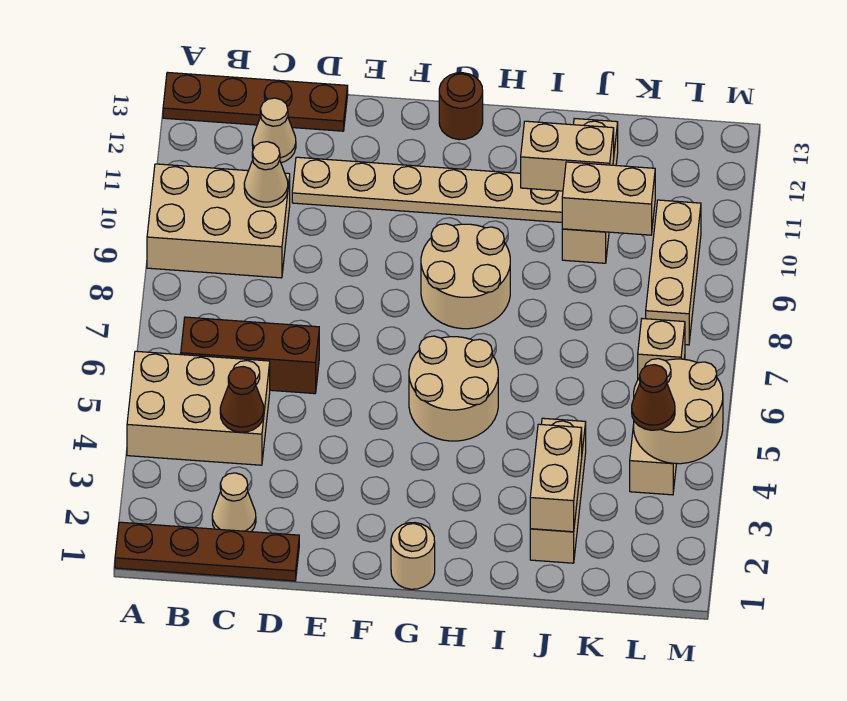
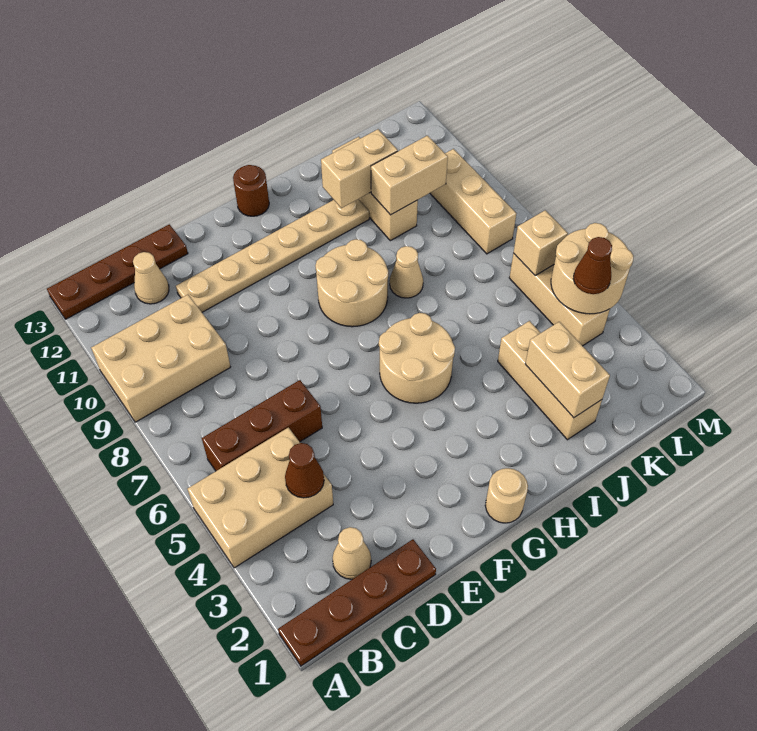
tan 1x1 cone [244,142,288,207] -> tan 1x1 cone moved to [390,246,423,298]

